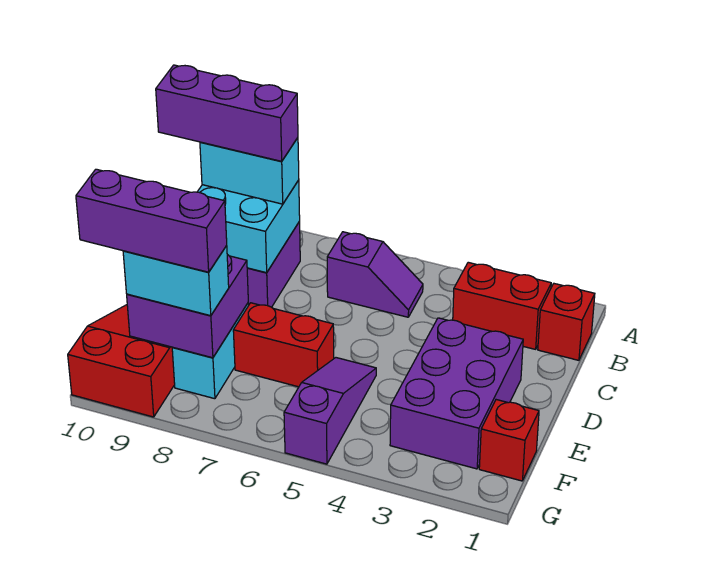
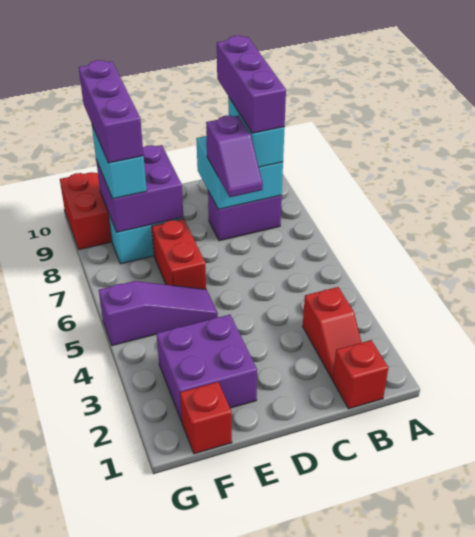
red 1x2 brick [453,262,551,349] -> red 1x2 slope [303,287,362,379]
purple 1x2 slope [327,232,423,317] -> purple 1x2 slope moved to [206,115,263,197]
purple 2x3 brick [390,318,523,469] -> purple 2x2 brick [157,315,257,422]

